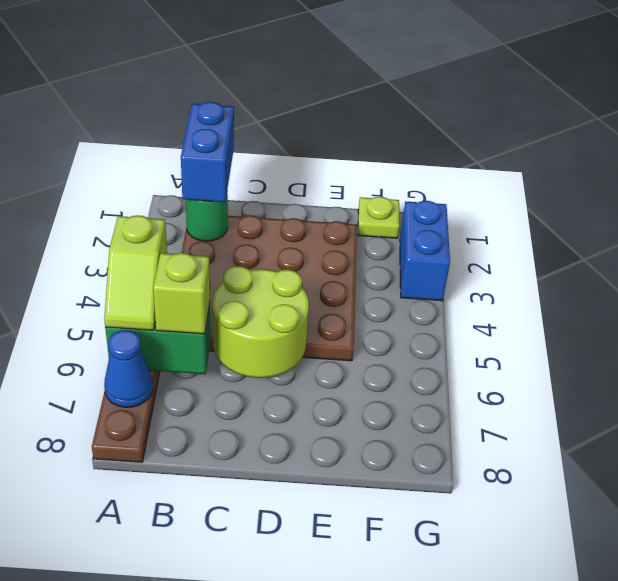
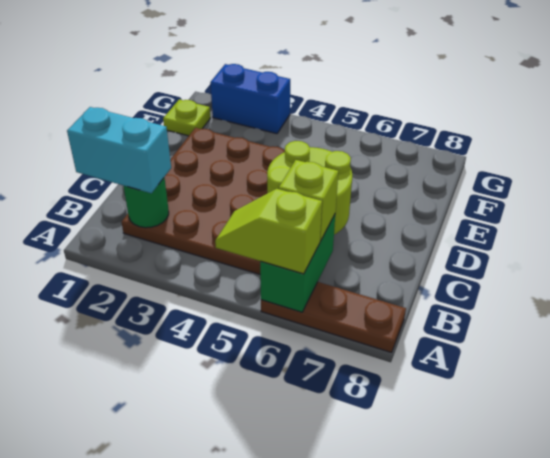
lime 1x2 slope [104,216,167,330] -> lime 1x2 slope turned to [215,189,322,274]
blue 1x1 cone [104,330,153,407] -> none
blue 1x2 brick [181,102,234,202] -> cyan 1x2 brick [67,107,171,193]

